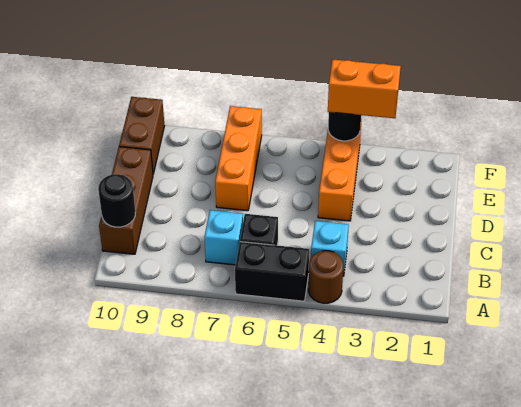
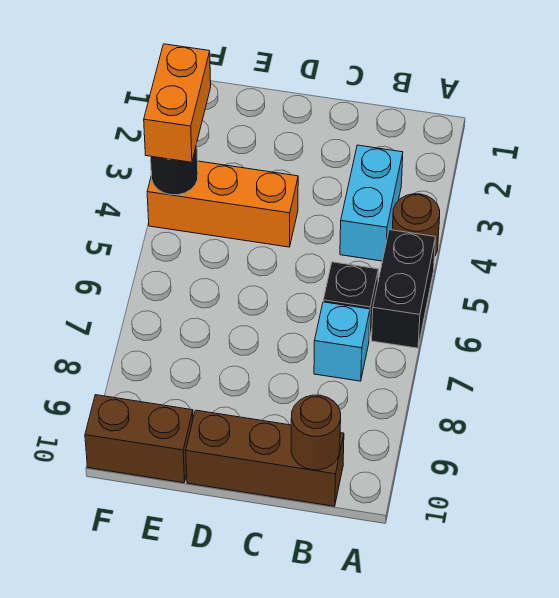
cyan 1x1 brick [311,221,349,276] -> cyan 1x2 brick [340,145,403,261]
black 1x1 round brick [98,174,135,227] -> brown 1x1 round brick [291,395,341,470]
orange 1x3 brick [215,106,262,211] -> none

